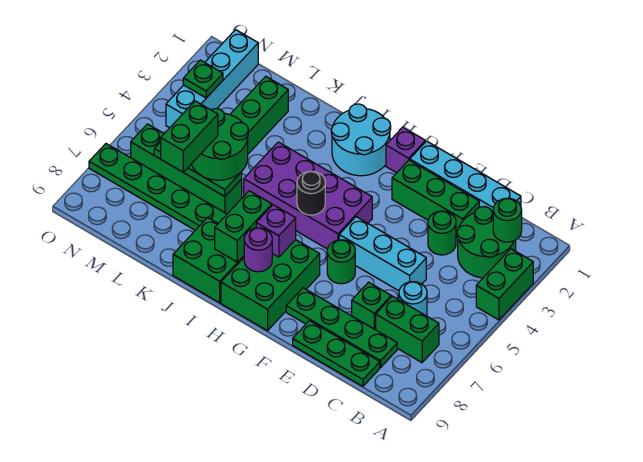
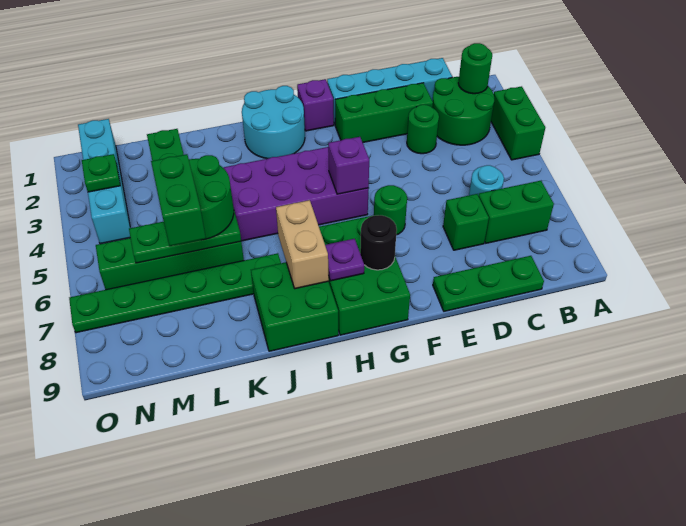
green 1x4 plate [286,288,397,367] -> none
cyan 1x3 brick [339,217,426,291] -> none
black 1x1 round brick [297,171,325,215] -> black 1x1 round brick moved to [360,215,397,270]
purple 1x1 brick [256,205,296,257] -> purple 1x1 brick moved to [328,137,369,194]
purple 1x1 round brick [244,228,272,272] -> purple 1x1 plate [325,239,364,281]
green 1x2 brick [215,191,272,262] -> tan 1x2 brick [276,200,329,289]

